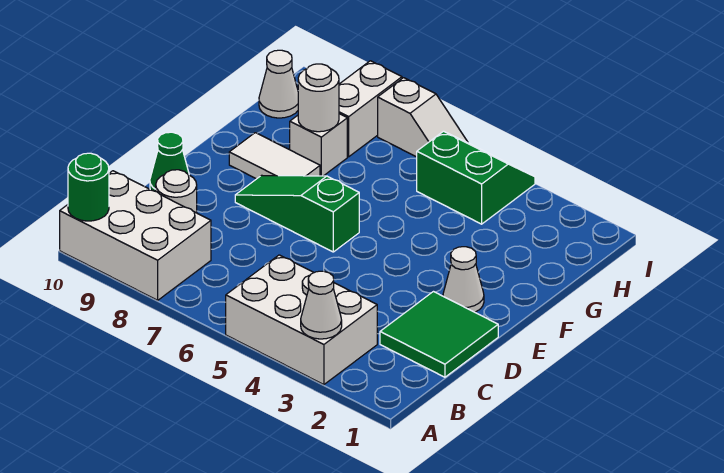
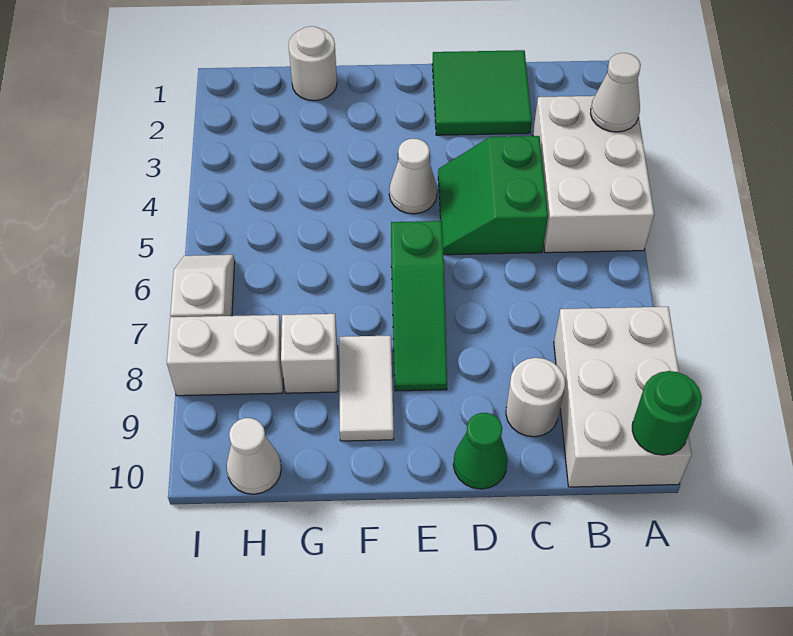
white 1x1 cone [443,247,484,312] -> white 1x1 cone moved to [389,139,437,214]
white 1x1 round brick [298,64,339,132] -> white 1x1 round brick moved to [288,26,337,101]
green 2x2 slope [417,131,535,224] -> green 2x2 slope moved to [438,136,548,255]

